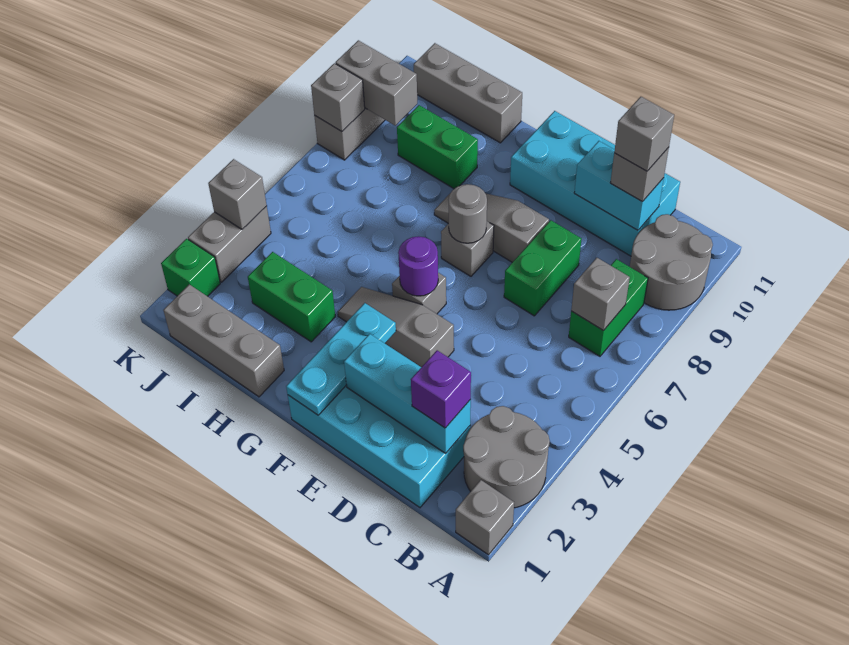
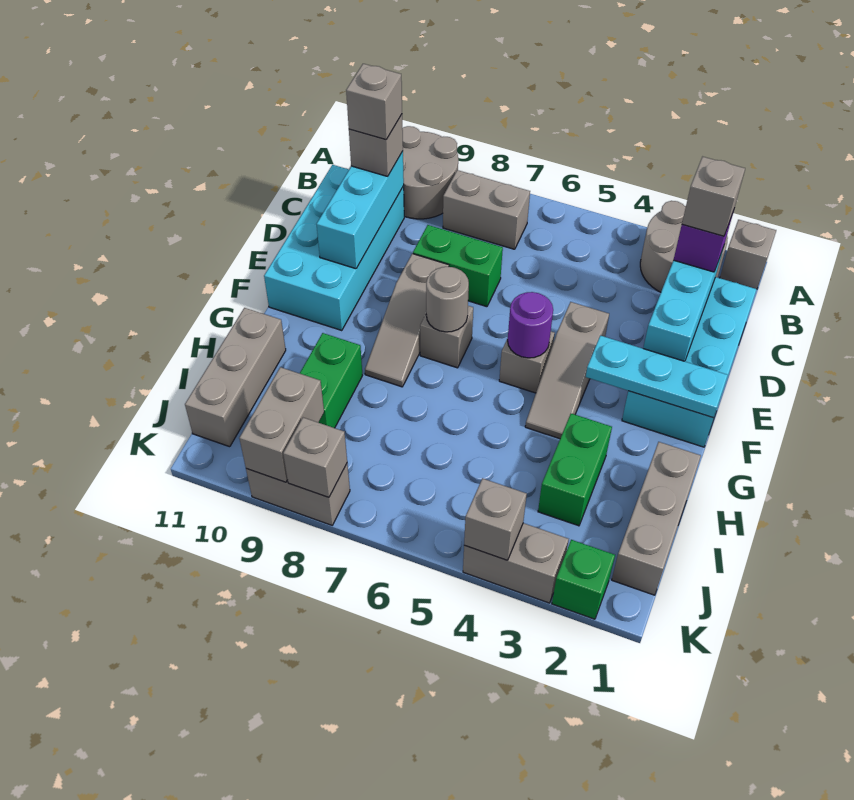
green 1x2 brick [569,259,648,356] -> grey 1x2 brick [443,170,530,249]
grey 1x1 brick [571,258,630,331] -> grey 1x1 brick moved to [682,157,745,236]
cyan 1x2 brick [574,141,664,230] -> cyan 1x3 brick [317,151,404,269]

